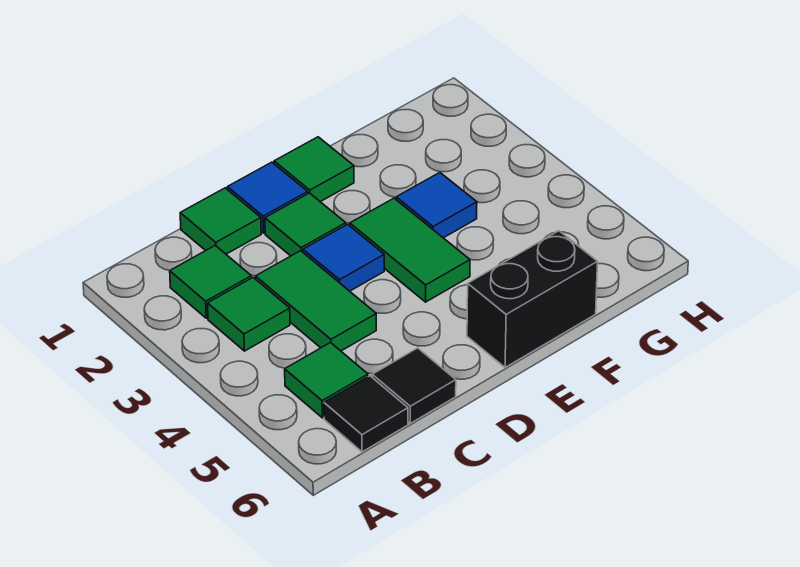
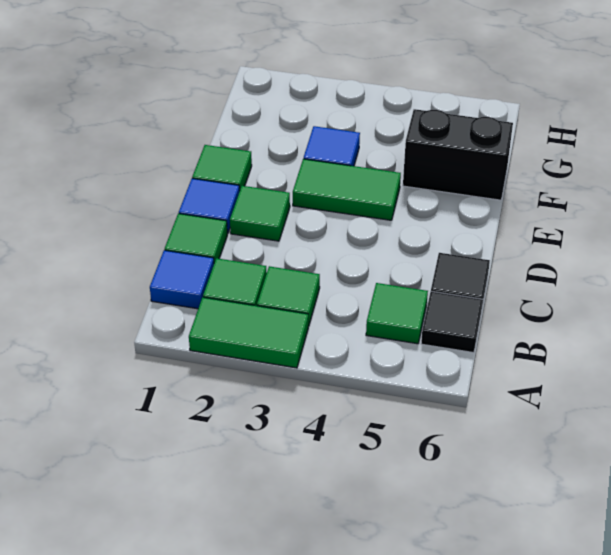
green 1x2 tile [256,251,376,351] -> green 1x2 tile moved to [189,297,308,368]
blue 1x1 tile [303,224,384,291] -> blue 1x1 tile moved to [150,250,214,309]
black 1x2 brick [467,231,598,368] -> black 1x2 brick turned to [403,109,513,200]

